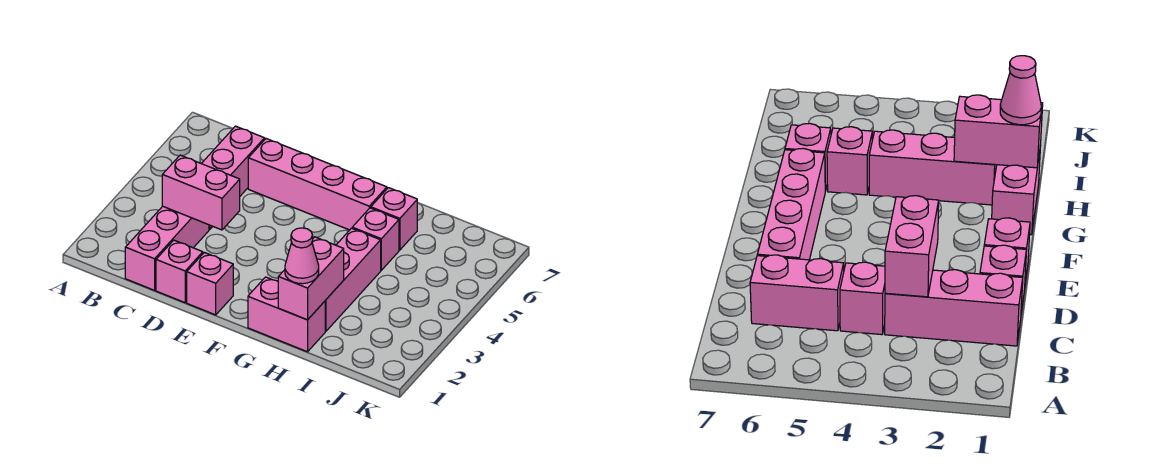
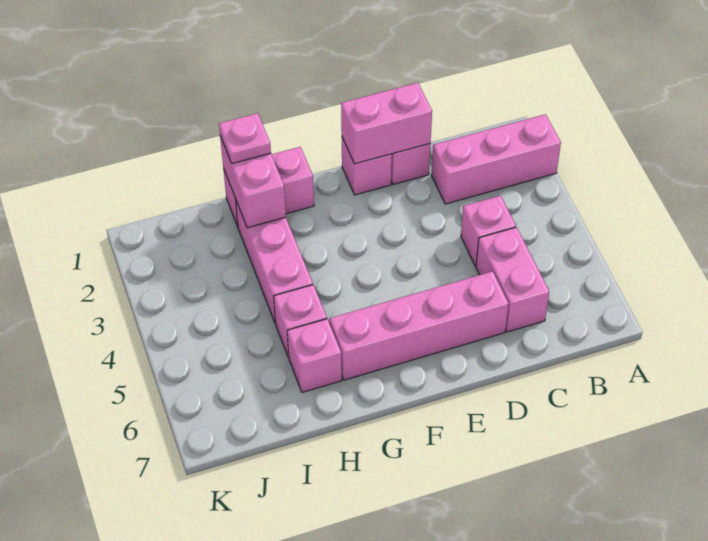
pink 1x3 brick [125,206,209,290] -> pink 1x3 brick turned to [431,114,561,204]
pink 1x2 brick [162,155,240,230] -> pink 1x2 brick moved to [341,83,432,164]
pink 1x1 cone [285,228,319,284] -> pink 1x1 plate [219,113,271,164]

